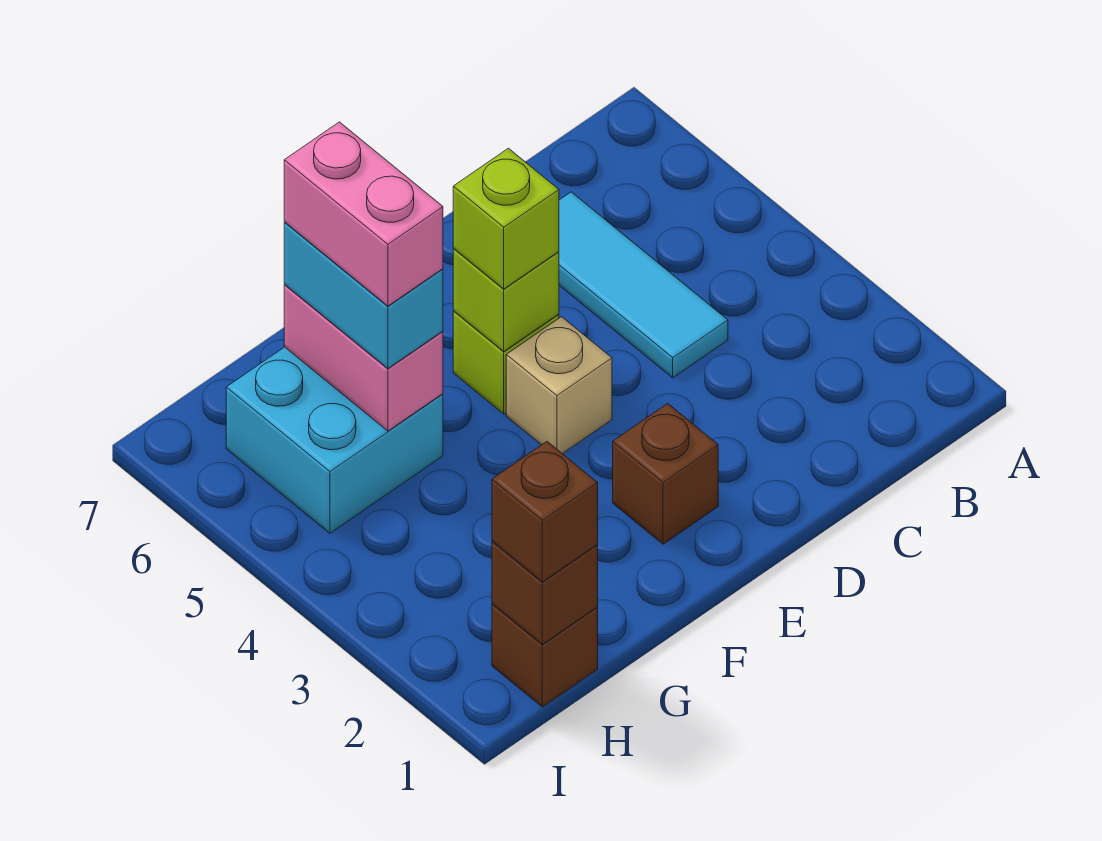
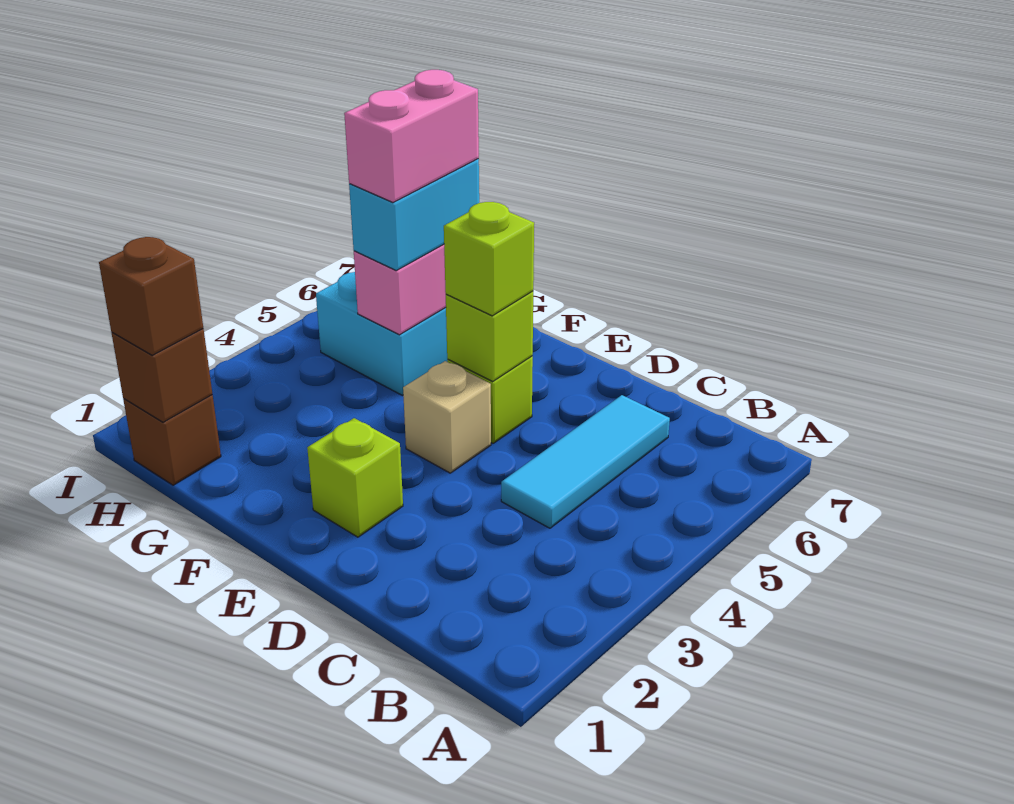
brown 1x1 brick [613,404,718,544] -> lime 1x1 brick [307,418,403,537]

